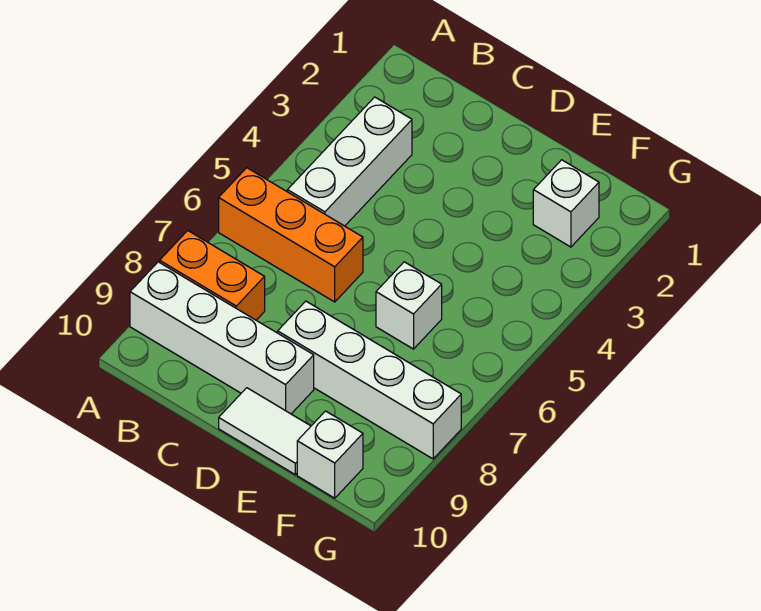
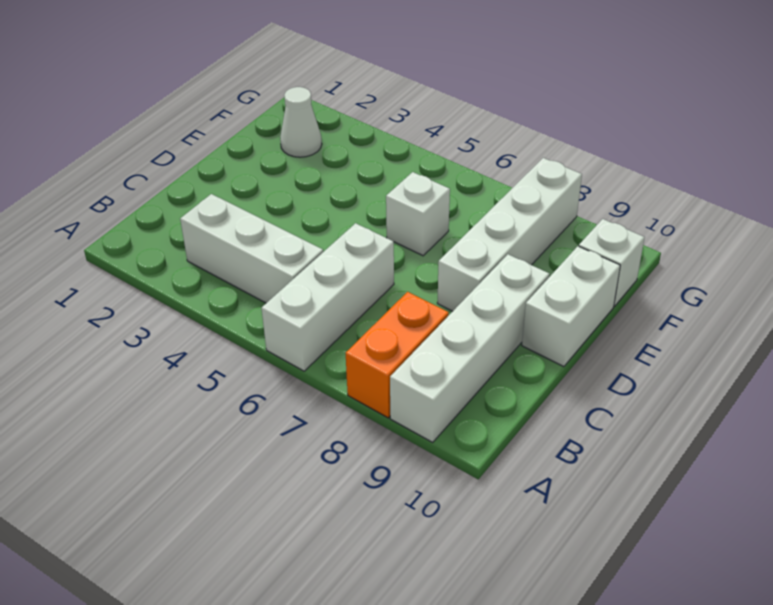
orange 1x3 brick [219,168,363,302] -> white 1x3 brick [262,223,394,371]
white 1x2 tile [219,388,311,475] -> white 1x2 brick [522,246,620,367]
white 1x1 brick [533,160,599,247] -> white 1x1 cone [280,87,322,157]

